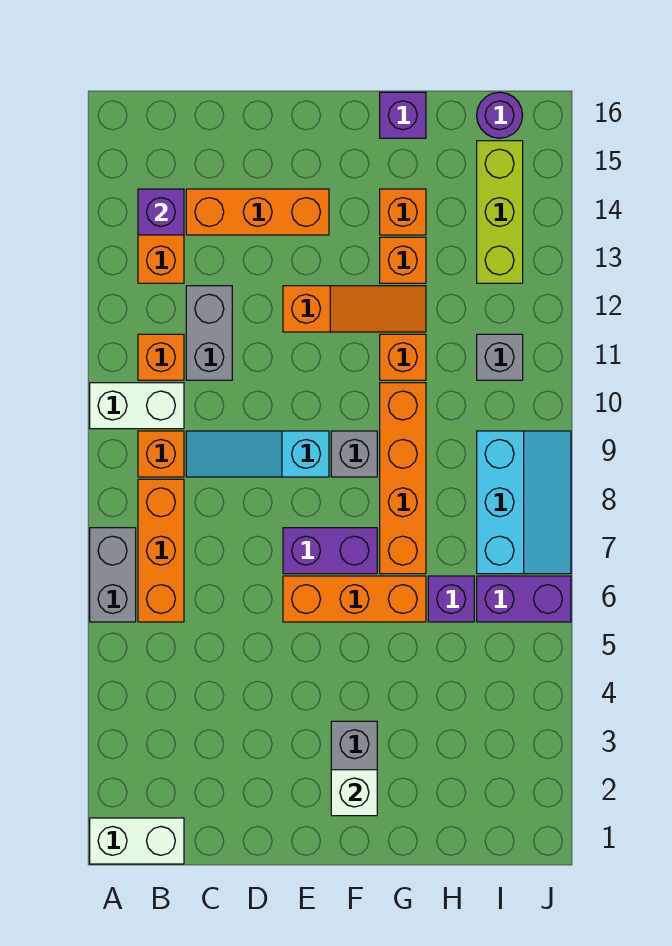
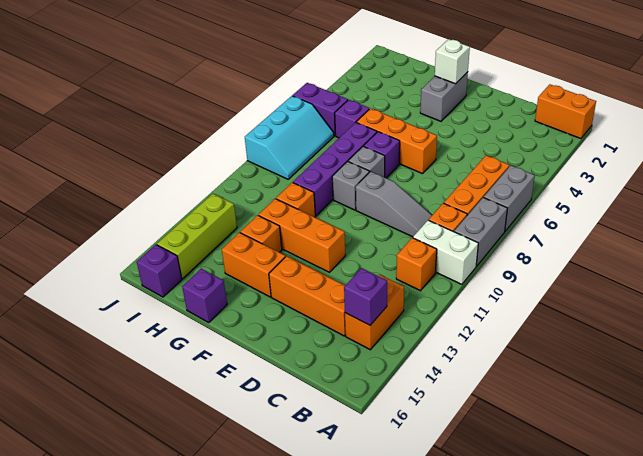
white 1x2 brick [90,818,184,864] -> orange 1x2 brick [535,84,596,139]
cyan 1x3 slope [186,431,329,477] -> grey 1x3 slope [356,171,432,237]
grey 1x2 brick [186,286,232,380] -> grey 1x2 brick moved to [454,197,507,266]
purple 1x2 brick [283,528,377,574] -> purple 1x1 brick [364,132,400,178]
orange 1x3 slope [283,286,426,332] -> orange 1x3 brick [259,199,345,272]
orange 1x4 brick [380,383,426,574] -> purple 1x4 brick [293,122,377,216]
orange 1x1 brick [380,189,426,235] -> orange 1x2 brick [222,233,285,297]
cyan 2x3 slope [477,431,571,574] -> cyan 2x3 slope turned to [245,96,334,179]
grey 1x1 brick [477,334,523,380] -> grey 1x1 brick moved to [348,146,385,177]
purple 1x1 round brick [477,92,523,138] -> purple 1x1 brick [137,245,182,297]

